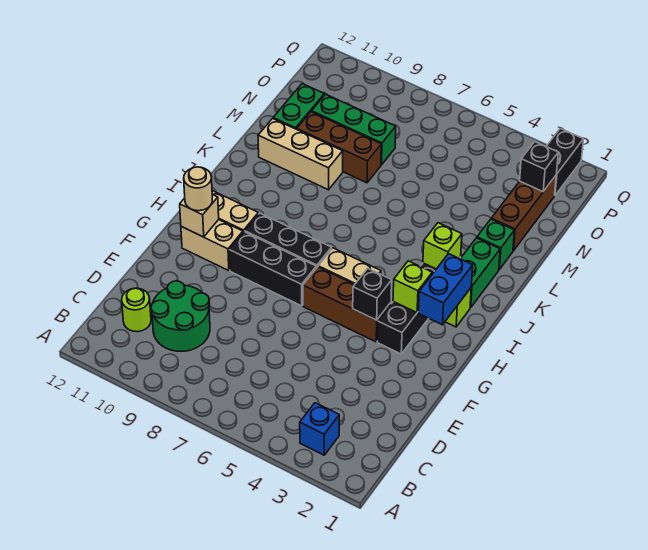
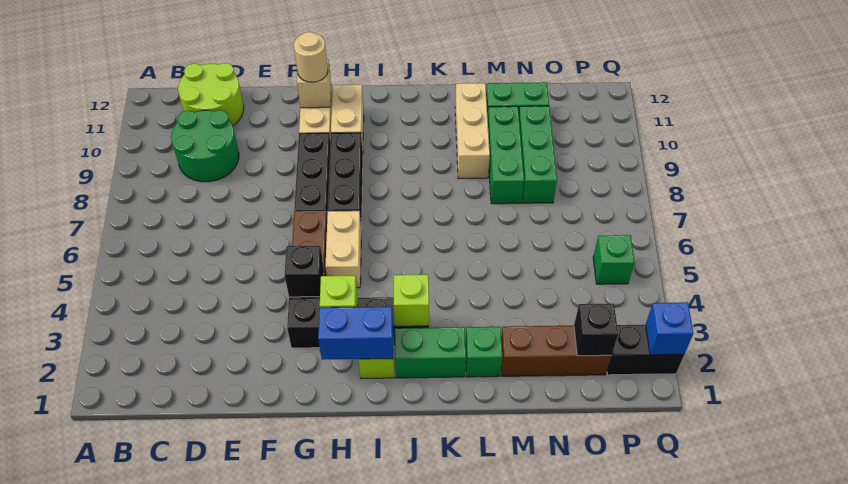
blue 1x1 brick [300,403,339,455] -> blue 1x1 brick moved to [646,302,693,355]
lime 1x1 round brick [122,288,151,332] -> lime 2x2 round brick [178,63,244,126]
brown 1x3 brick [297,112,381,183] -> green 1x3 brick [487,106,524,204]
none -> green 1x1 brick [593,235,635,284]

